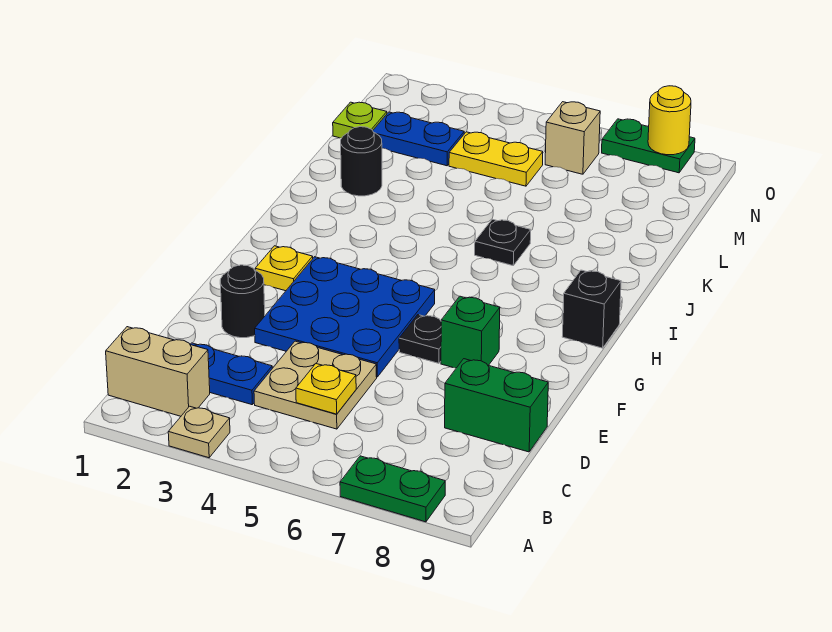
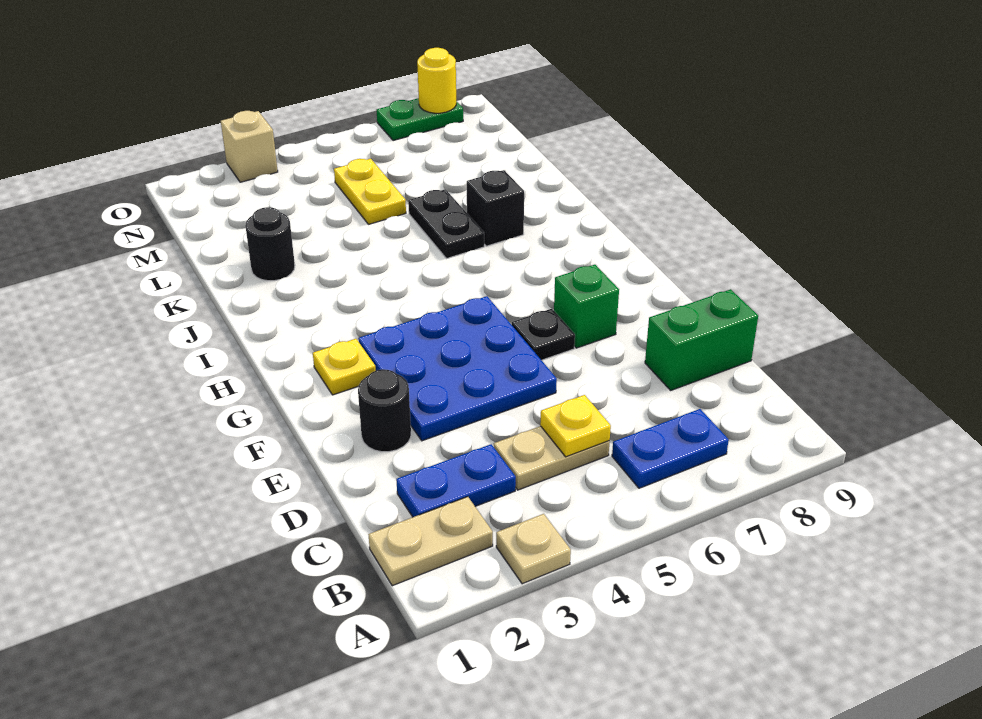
green 1x2 plate [340,456,445,522] -> none
tan 1x2 brick [106,327,210,416] -> tan 1x2 plate [368,497,493,586]
tan 2x2 plate [254,341,377,429] -> tan 1x2 plate [494,426,610,490]
black 1x1 brick [562,270,621,348] -> black 1x1 brick moved to [467,170,524,246]
black 1x1 plate [475,219,531,266] -> black 1x2 plate [408,189,484,259]
lime 1x1 plate [333,102,387,138] -> none
blue 1x2 plate [373,112,464,166] -> blue 1x2 plate moved to [612,409,729,488]
yellow 1x2 plate [449,132,543,186] -> yellow 1x2 plate turned to [334,159,406,224]
tan 1x1 brick [545,102,600,174] -> tan 1x1 brick moved to [221,111,278,182]

